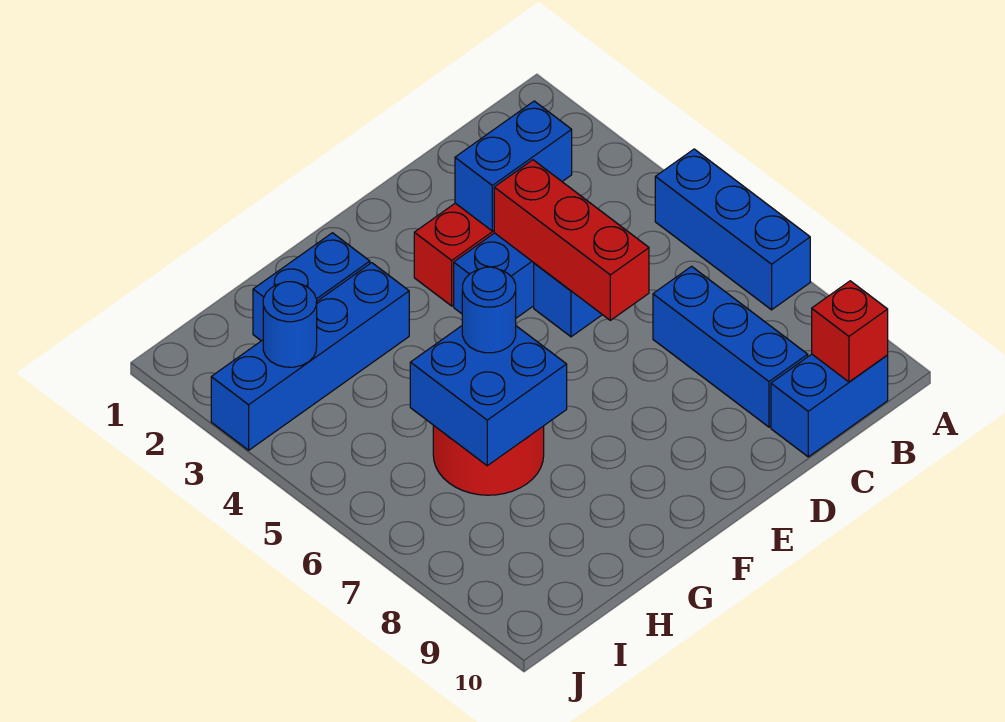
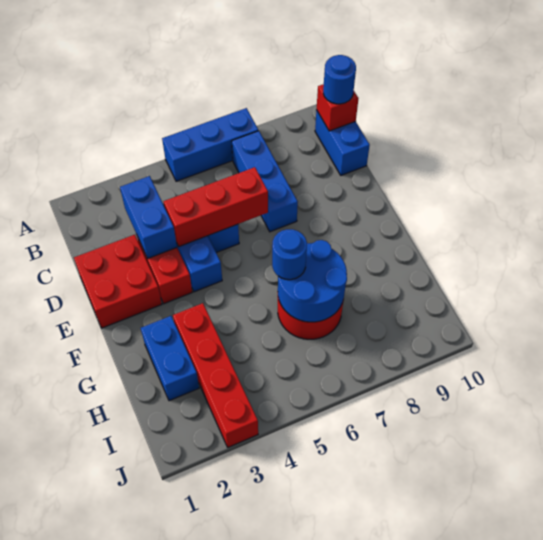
blue 1x3 brick [653,266,808,427] -> blue 1x3 brick turned to [232,131,298,232]
none -> red 2x2 brick [74,235,162,328]
blue 1x4 brick [211,263,409,450] -> red 1x4 brick [173,303,258,447]
blue 2x2 brick [410,326,567,466] -> blue 2x2 round brick [278,240,347,322]
blue 1x1 round brick [263,282,317,367] -> blue 1x1 round brick moved to [323,55,356,104]

